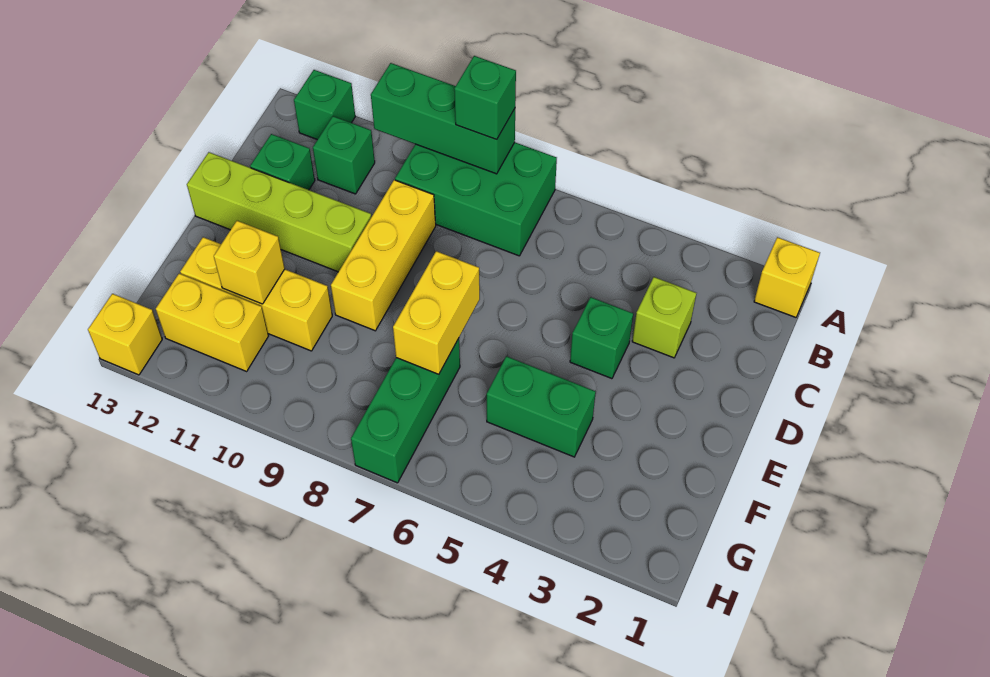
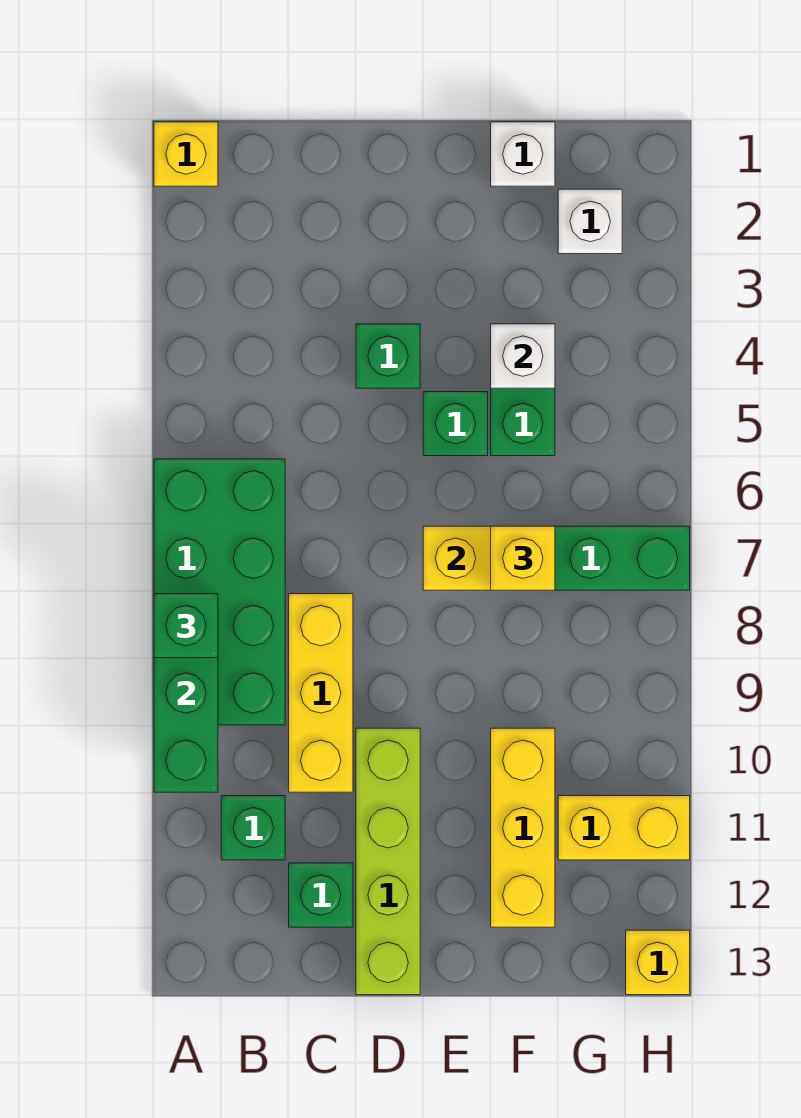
green 2x3 brick [395,142,557,256] -> green 2x4 brick [154,459,285,725]
green 1x1 brick [294,70,355,140] -> green 1x1 brick moved to [423,392,488,456]
lime 1x1 brick [632,277,696,358] -> none
yellow 1x3 brick [331,180,436,331] -> yellow 1x3 brick turned to [289,594,353,792]
none -> white 1x1 brick [491,122,555,186]
none -> white 1x1 brick [491,324,555,388]
yellow 1x1 brick [214,221,285,304] -> yellow 1x1 brick moved to [491,526,555,590]
none -> white 1x1 brick [558,189,622,254]
yellow 1x2 brick [156,273,269,371] -> yellow 1x2 brick turned to [558,796,690,860]

